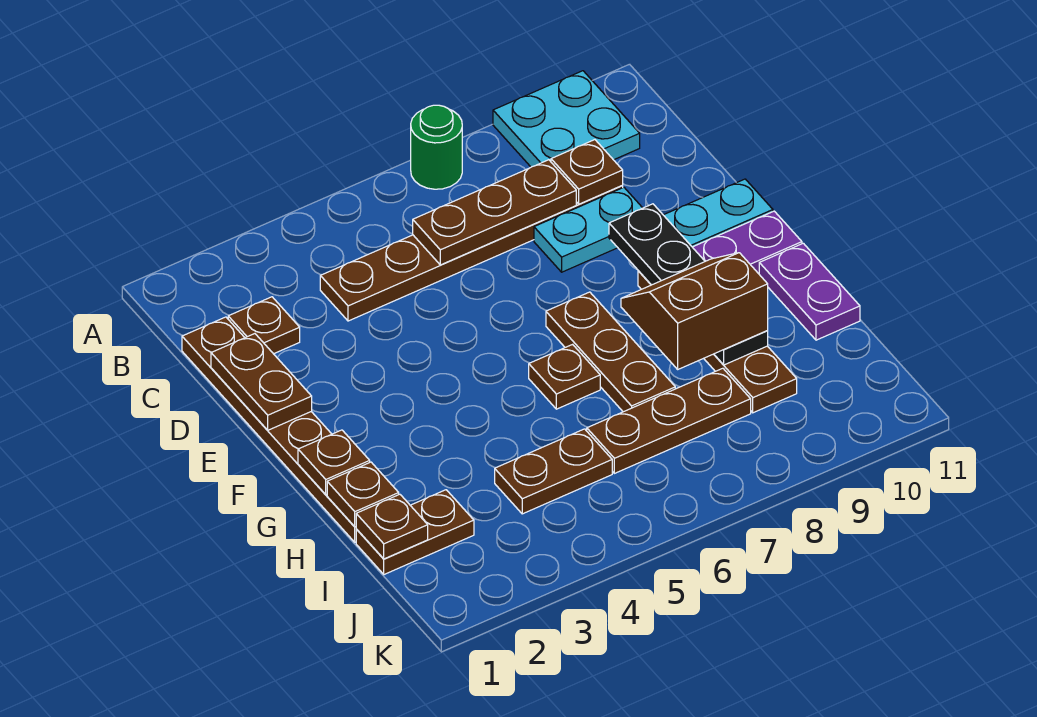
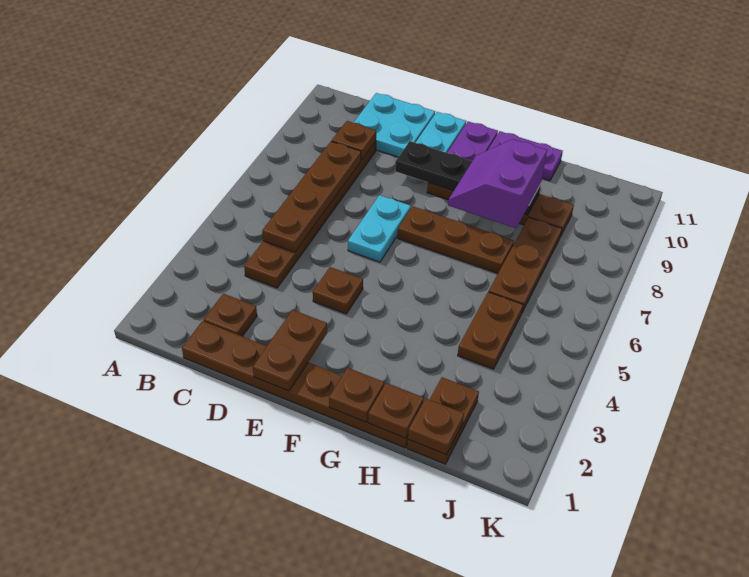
green 1x1 round brick [411,105,462,189] -> none
cyan 2x2 plate [493,71,640,167] -> cyan 2x2 plate moved to [353,93,435,157]
brown 1x3 plate [413,160,576,265] -> brown 1x4 plate [262,141,361,252]
brown 1x2 plate [211,334,312,430] -> brown 1x2 plate turned to [253,310,327,391]
cyan 1x2 plate [534,187,642,272] -> cyan 1x2 plate moved to [348,195,411,262]
brown 1x1 plate [529,344,600,409] -> brown 1x1 plate moved to [313,267,363,314]
brown 2x2 slope [621,253,768,369] -> purple 2x2 slope [448,139,547,228]

